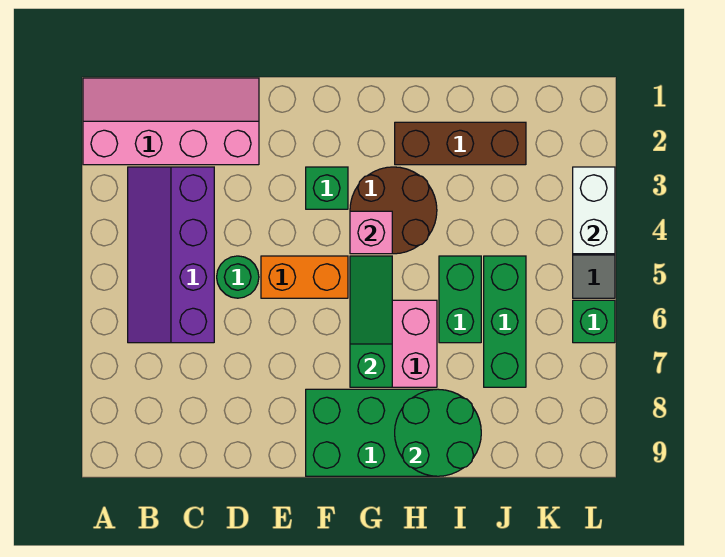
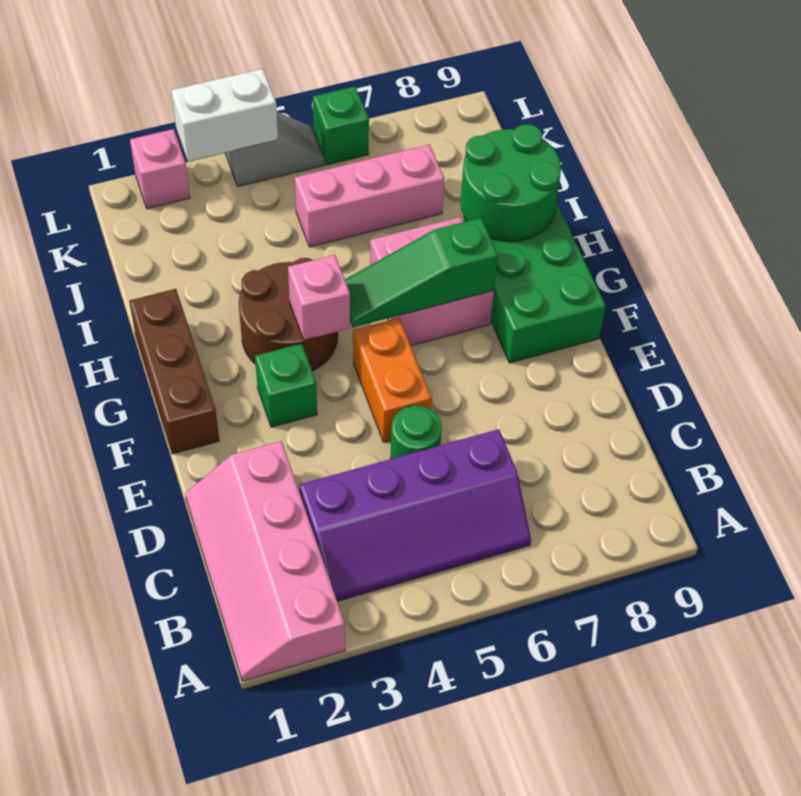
brown 1x3 brick [395,122,526,165] -> brown 1x3 brick moved to [129,289,219,454]
green 1x2 brick [439,256,481,343] -> none
green 1x3 brick [484,256,526,387] -> pink 1x3 brick [295,144,444,247]
none -> pink 1x1 brick [130,129,190,209]

